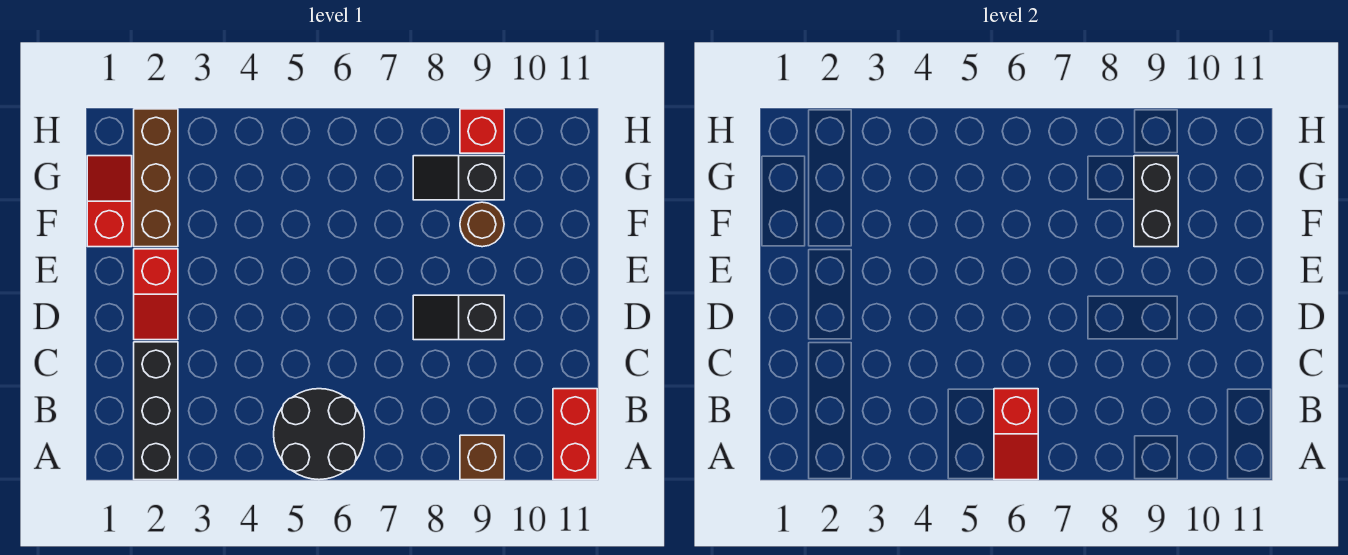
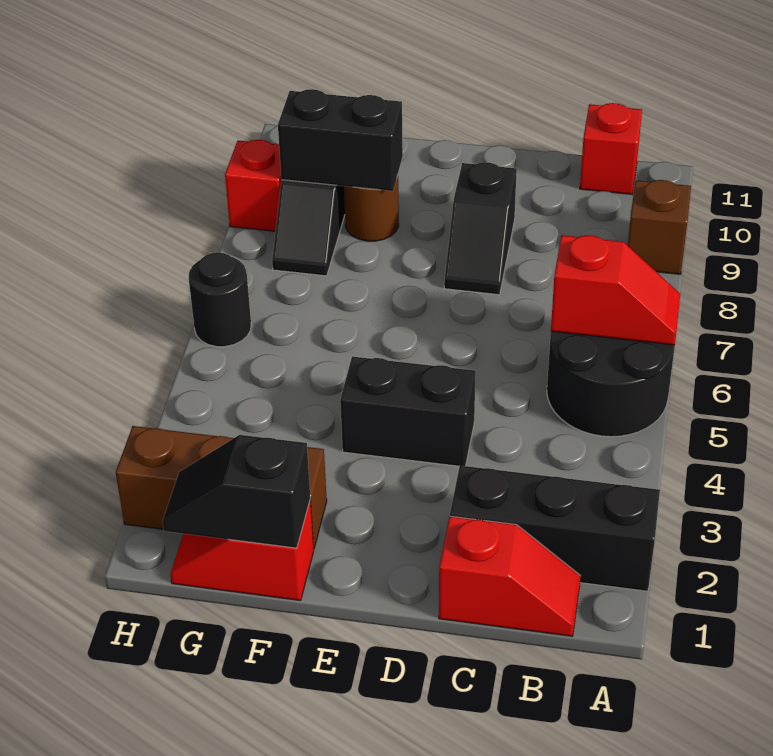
red 1x2 brick [553,389,597,480] -> red 1x1 brick [580,103,642,194]
red 1x2 slope [134,249,178,340] -> red 1x2 slope moved to [439,516,580,636]
none -> black 1x2 brick [340,357,476,466]
none -> black 1x2 slope [162,435,310,548]
none -> black 1x1 round brick [189,253,251,347]

